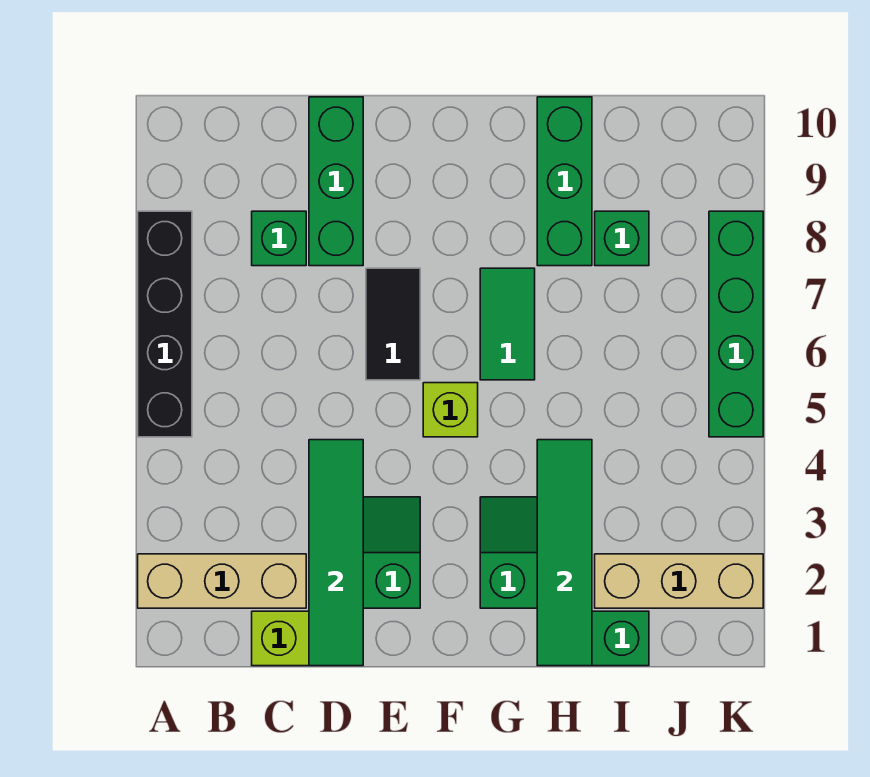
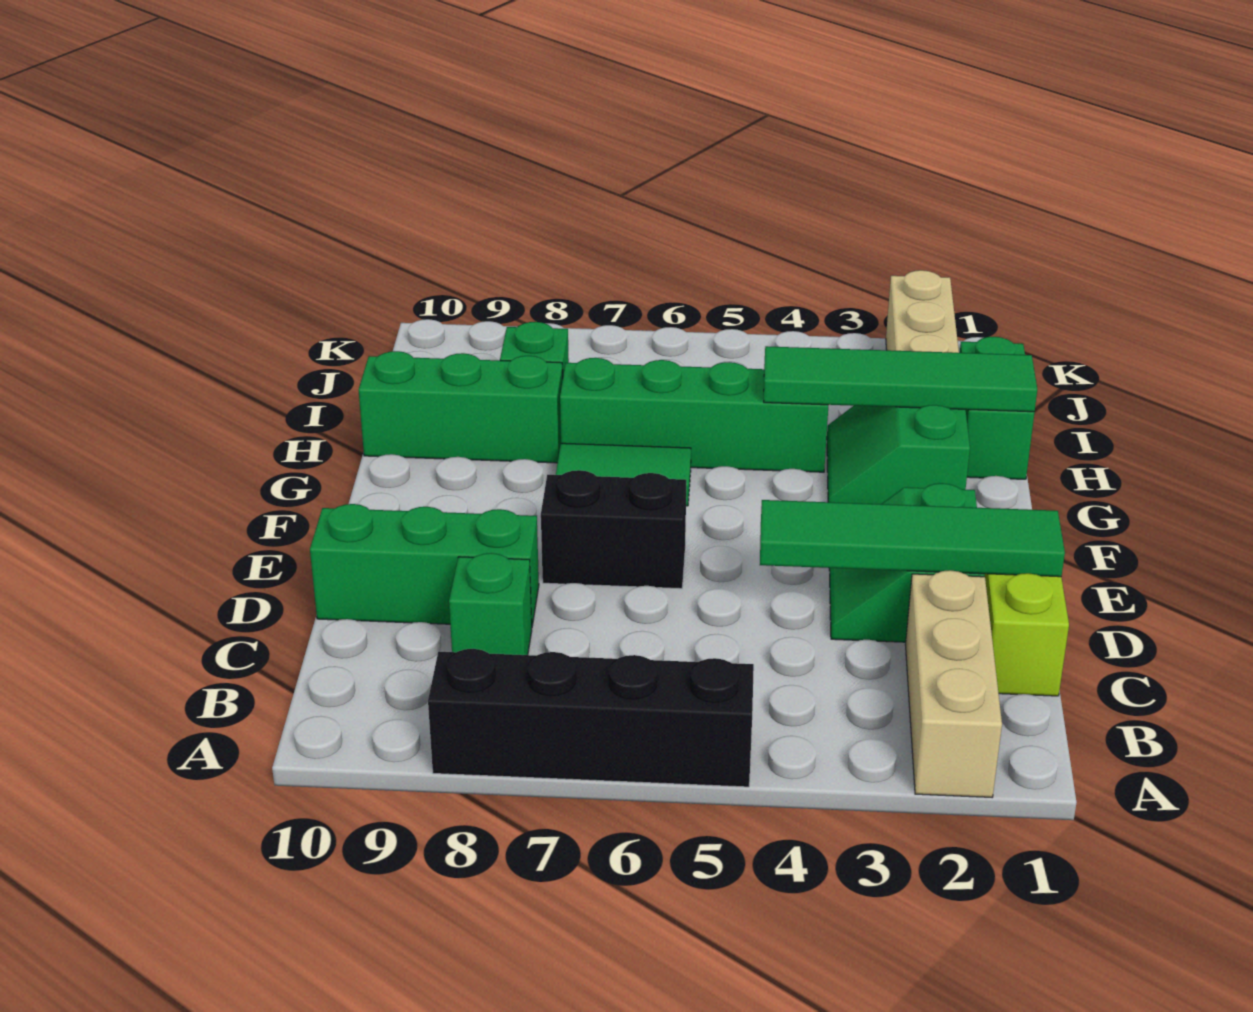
black 1x2 tile [366,268,420,380] -> black 1x2 brick [541,470,686,589]
lime 1x1 brick [423,383,478,437] -> none
green 1x4 brick [709,211,763,437] -> green 1x4 brick moved to [560,358,828,472]

